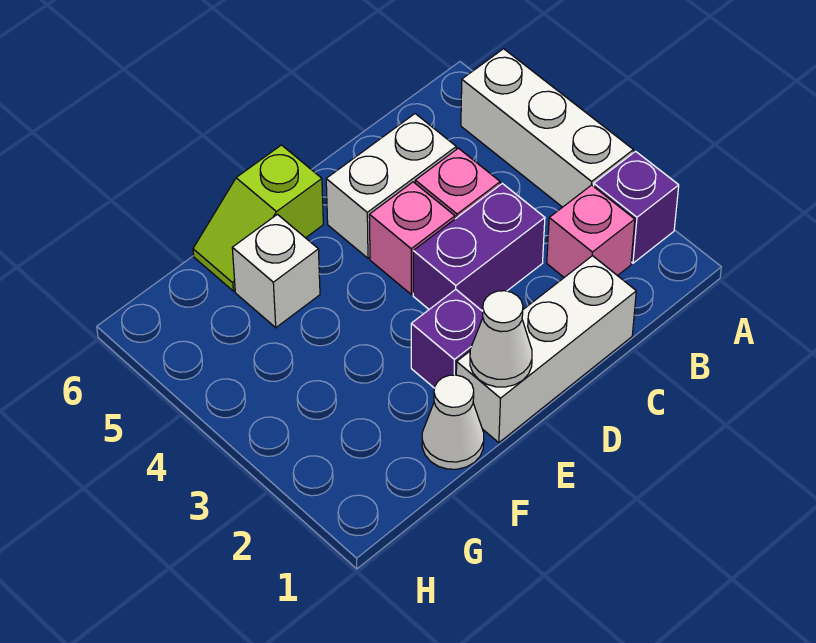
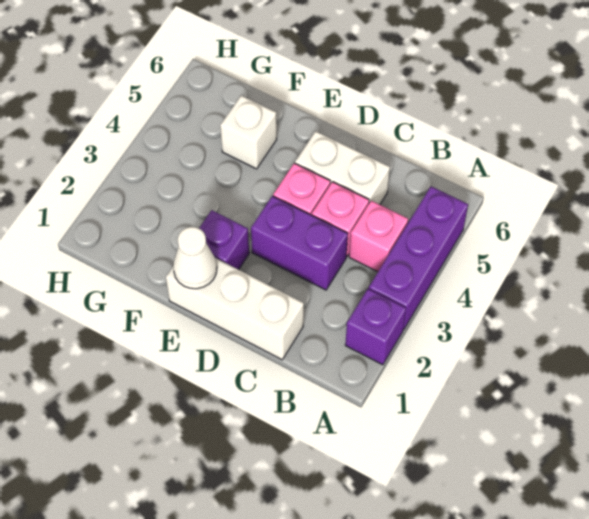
white 1x3 brick [461,49,633,207] -> purple 1x3 brick [369,187,468,329]
pink 1x1 brick [547,185,635,277] -> pink 1x1 brick moved to [349,201,408,272]
lime 1x2 slope [193,145,323,291] -> none
white 1x1 cone [422,375,484,469] -> none

